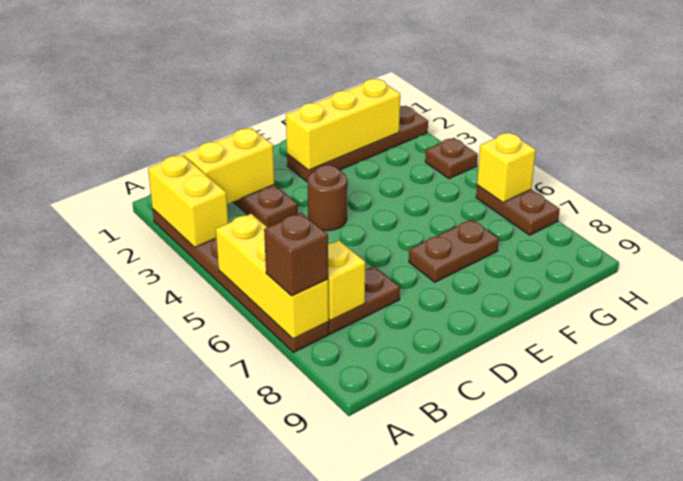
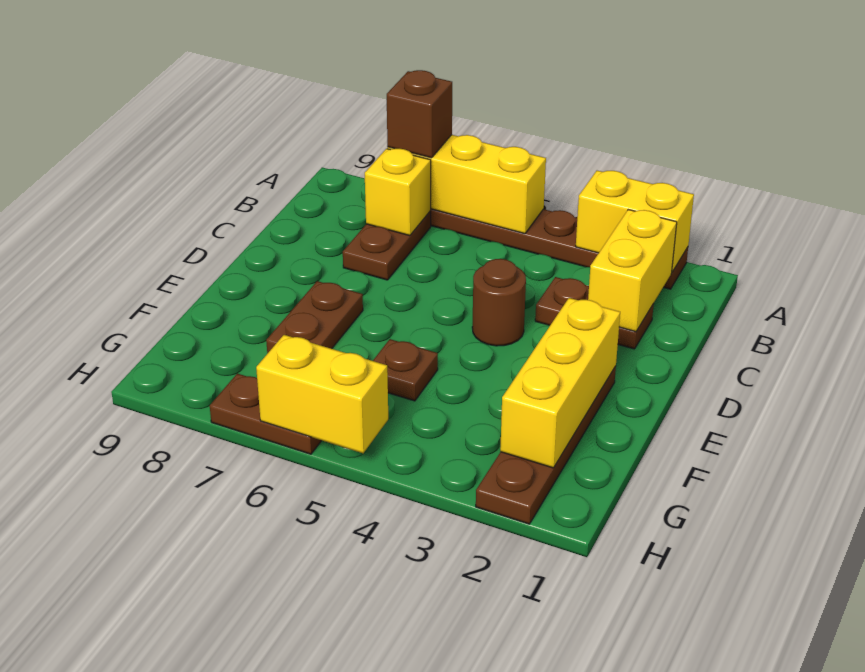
brown 1x1 plate [425,138,478,179] -> brown 1x1 plate moved to [373,339,438,401]
yellow 1x1 brick [477,133,536,202] -> yellow 1x2 brick [256,335,388,453]

